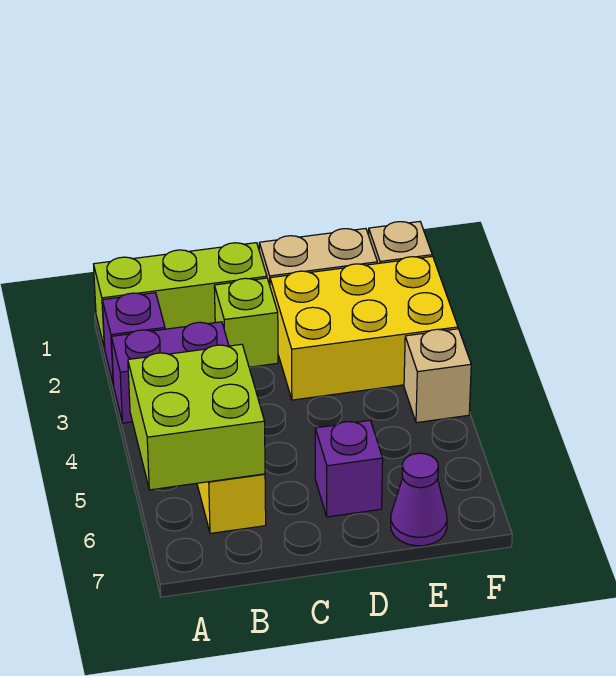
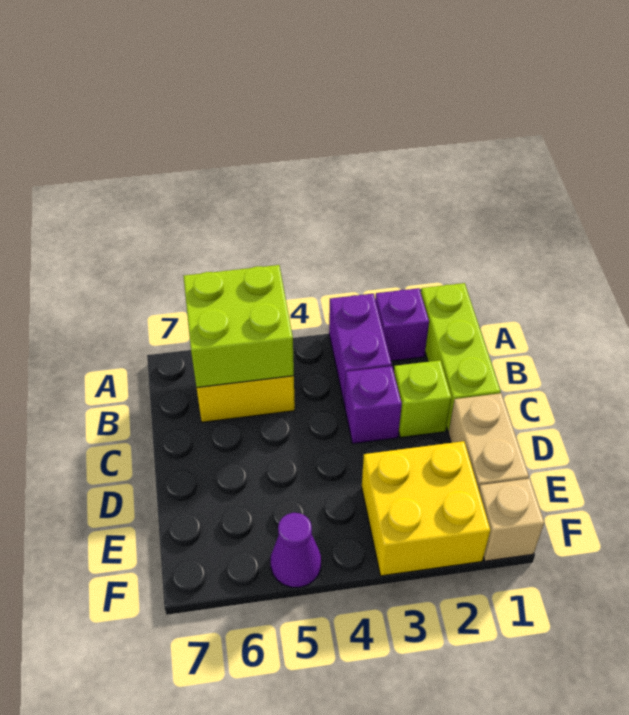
yellow 2x3 brick [270,256,458,400] -> yellow 2x2 brick [362,441,490,576]
purple 1x1 brick [315,420,383,517] -> purple 1x1 brick moved to [344,366,402,444]
purple 1x1 cone [391,453,447,546] -> purple 1x1 cone moved to [271,513,321,587]
tan 1x1 brick [404,329,471,423] -> none

